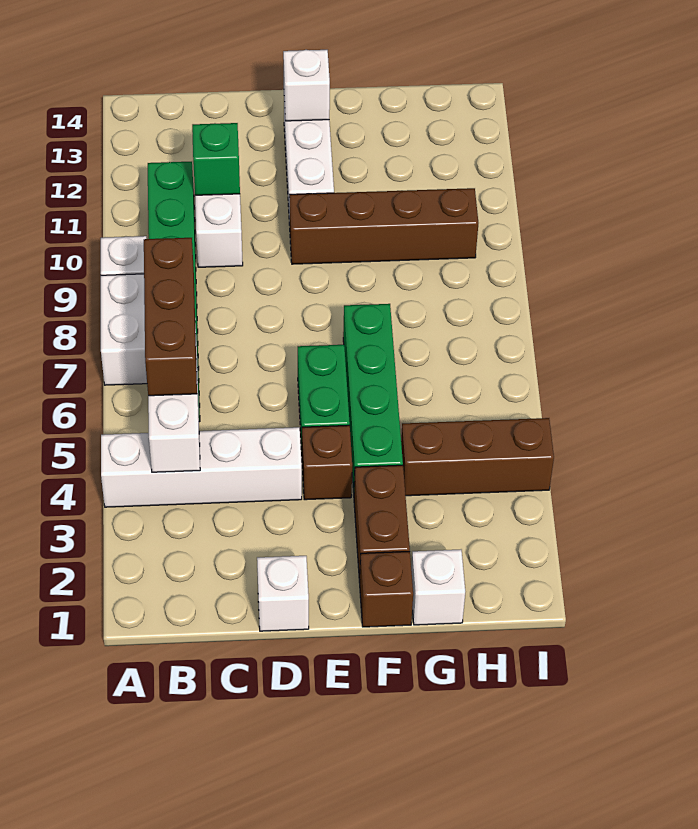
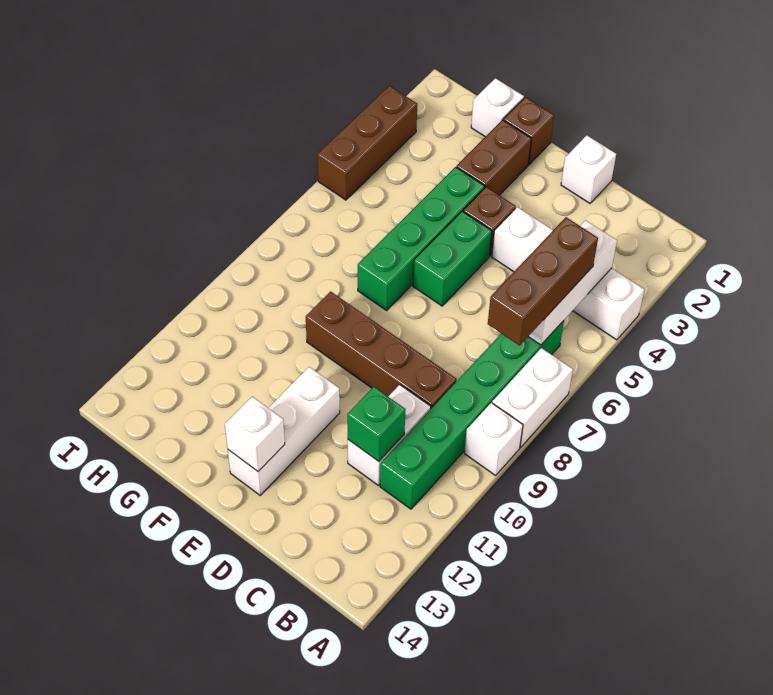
brown 1x4 brick [289,188,478,264] -> brown 1x4 brick moved to [306,291,457,408]
brown 1x3 brick [401,418,554,496] -> brown 1x3 brick turned to [317,86,417,200]

